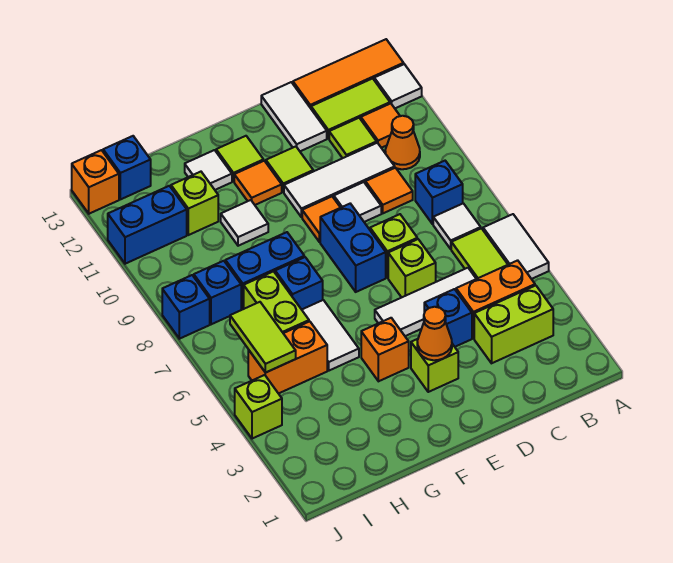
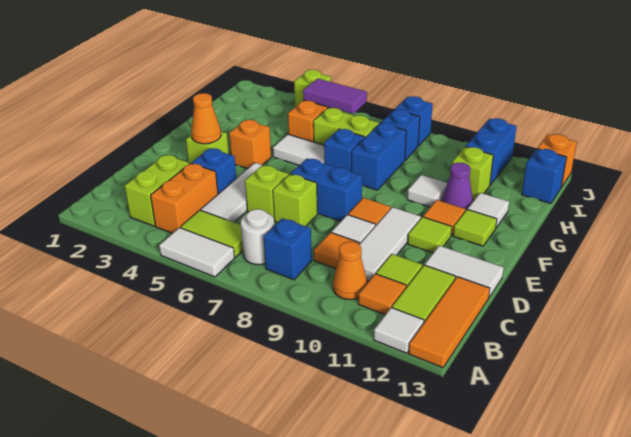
white 1x1 tile [433,203,481,249] -> white 1x1 round brick [241,209,274,265]
none -> purple 1x1 cone [442,163,473,211]
lime 1x2 tile [230,302,296,373] -> purple 1x2 tile [303,79,367,114]

